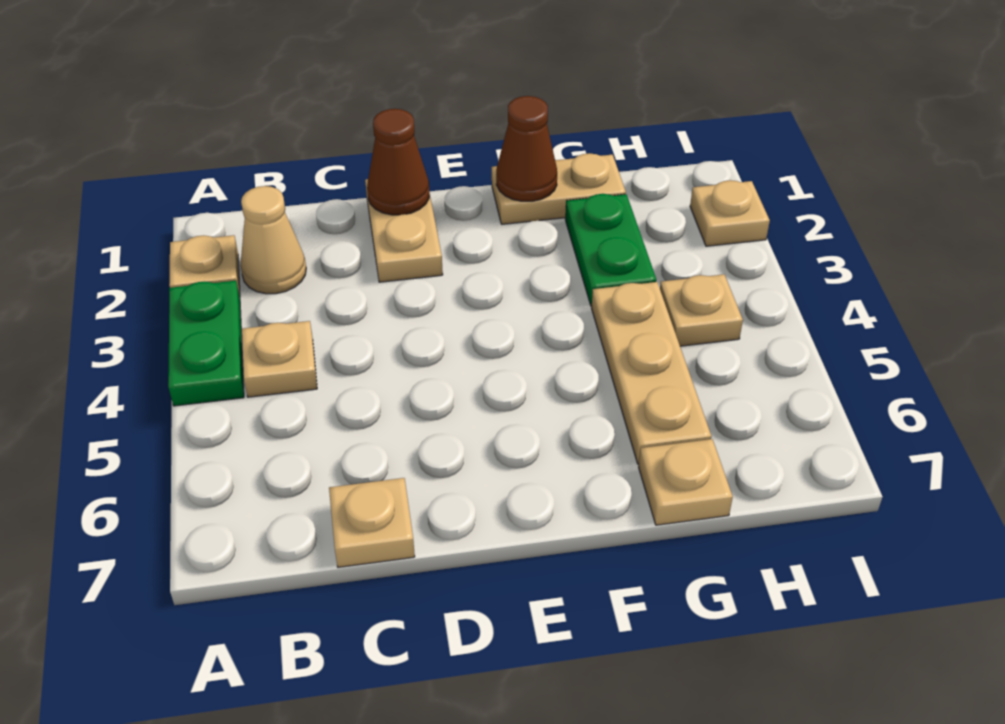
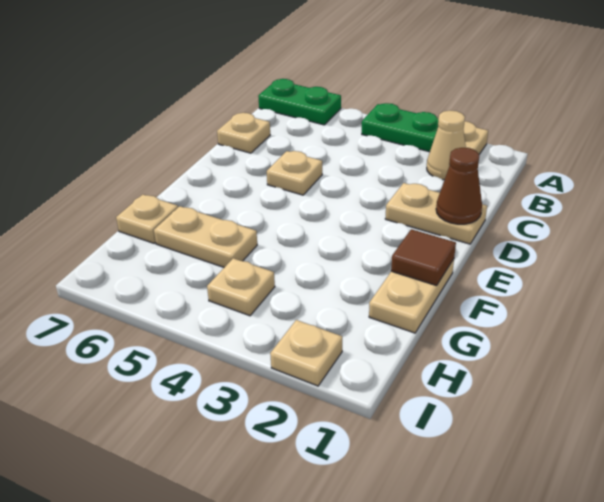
tan 1x1 plate [242,321,317,397] -> tan 1x1 plate moved to [267,151,322,195]
brown 1x1 cone [496,96,557,201] -> brown 1x1 tile [391,229,456,286]
green 1x2 plate [565,194,657,306] -> green 1x2 plate moved to [258,79,341,125]
tan 1x3 plate [592,282,711,464] -> tan 1x2 plate [154,206,257,267]

